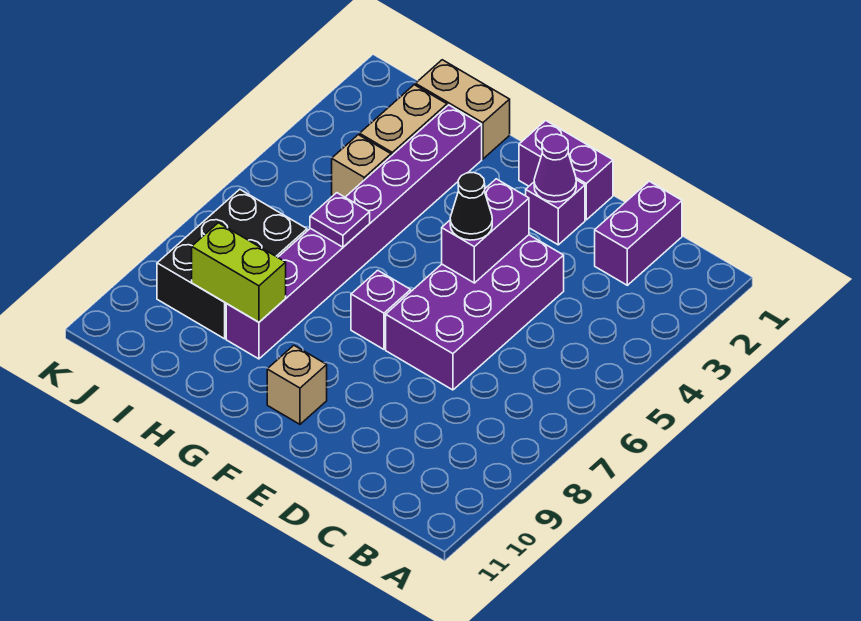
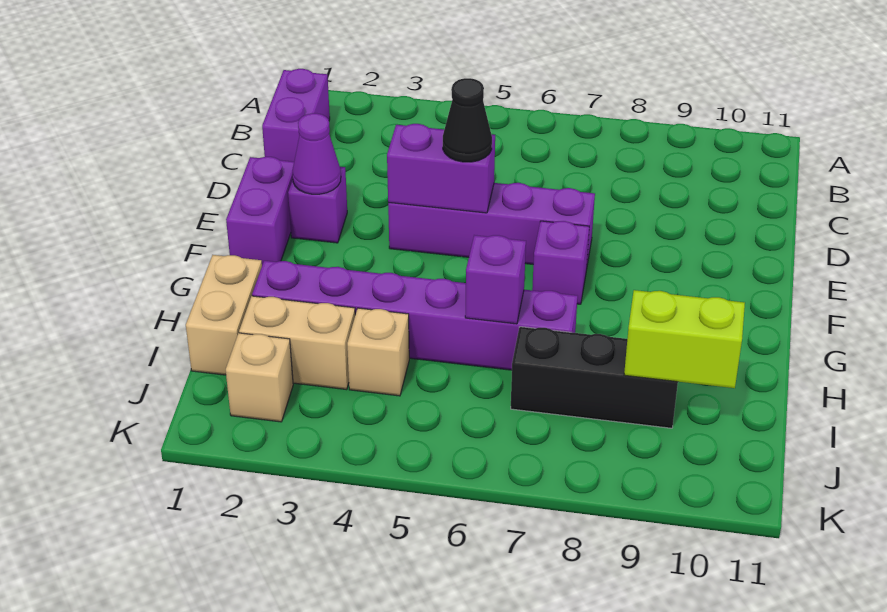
purple 1x2 brick [595,181,682,285] -> purple 1x2 brick turned to [262,69,330,162]
purple 2x4 brick [386,235,564,390] -> purple 1x4 brick [388,183,595,270]
tan 1x1 brick [267,345,327,424] -> tan 1x1 brick moved to [226,333,293,422]
purple 1x8 brick [226,105,482,359] -> purple 1x6 brick [252,261,578,370]
purple 1x1 plate [310,193,370,247] -> purple 1x1 brick [465,235,526,324]
lime 1x2 brick [192,223,286,322] -> lime 1x2 brick turned to [624,290,745,388]
black 2x3 brick [157,189,307,339] -> black 1x3 brick [511,327,678,428]

